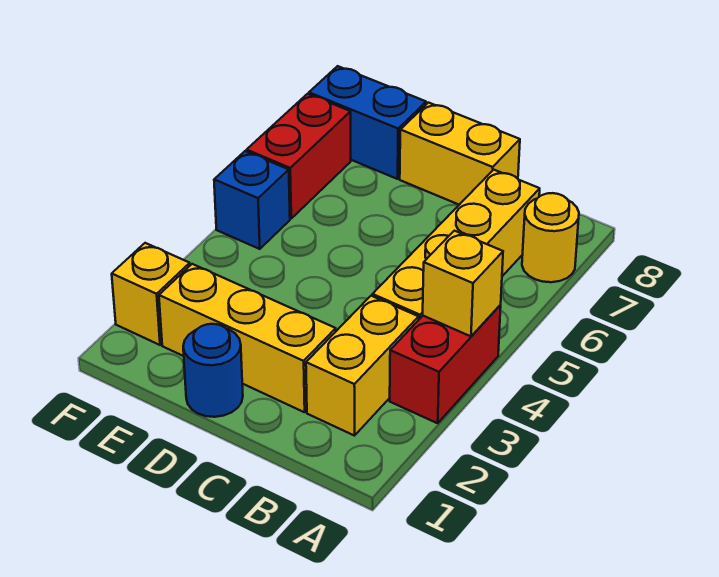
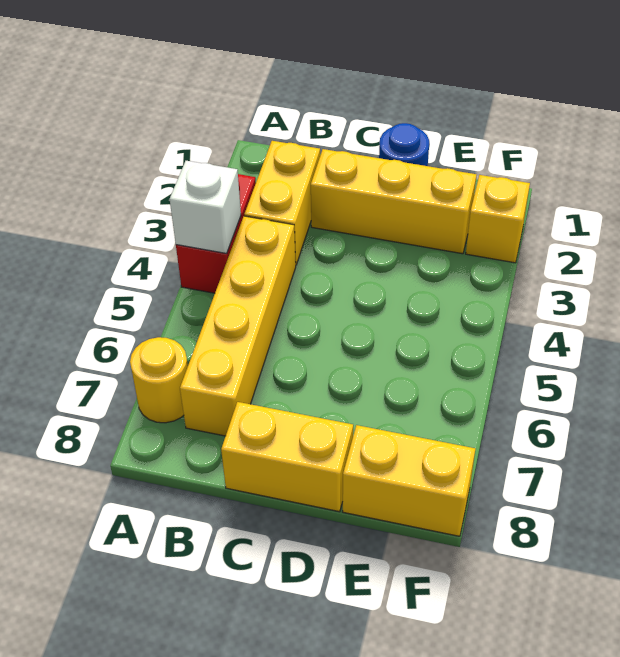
yellow 1x1 brick [423,231,503,336] -> white 1x1 brick [170,161,241,253]
blue 1x2 brick [309,66,426,179] -> yellow 1x2 brick [343,425,475,536]
blue 1x1 brick [214,151,290,249] -> none
red 1x2 brick [247,94,351,218] -> none

